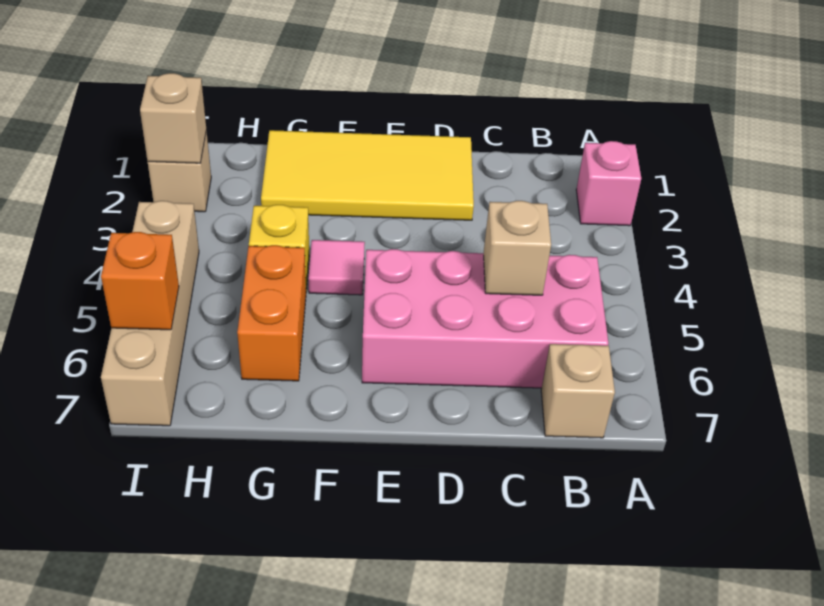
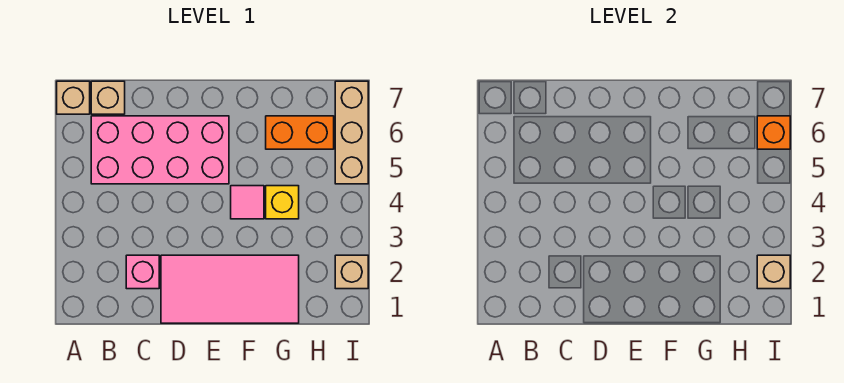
pink 1x1 brick [576,141,641,226] -> pink 1x1 brick moved to [126,255,159,289]
tan 1x1 brick [484,201,551,295] -> tan 1x1 brick moved to [57,81,90,114]
yellow 2x4 tile [261,130,474,220] -> pink 2x4 tile [161,255,299,323]
orange 1x2 brick [237,245,306,381] -> orange 1x2 brick turned to [266,116,334,149]
tan 1x4 brick [101,201,199,426] -> tan 1x3 brick [335,81,368,184]

